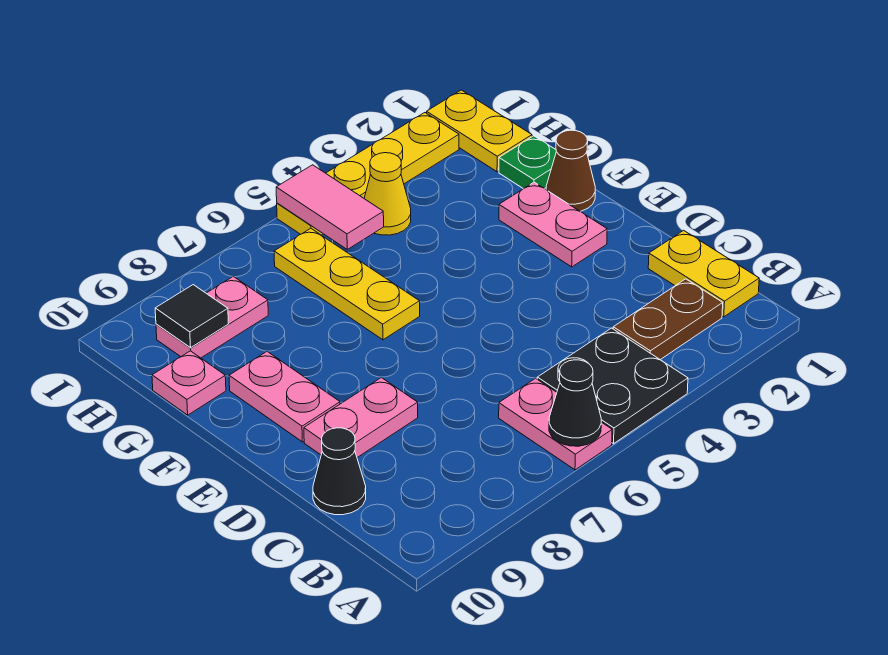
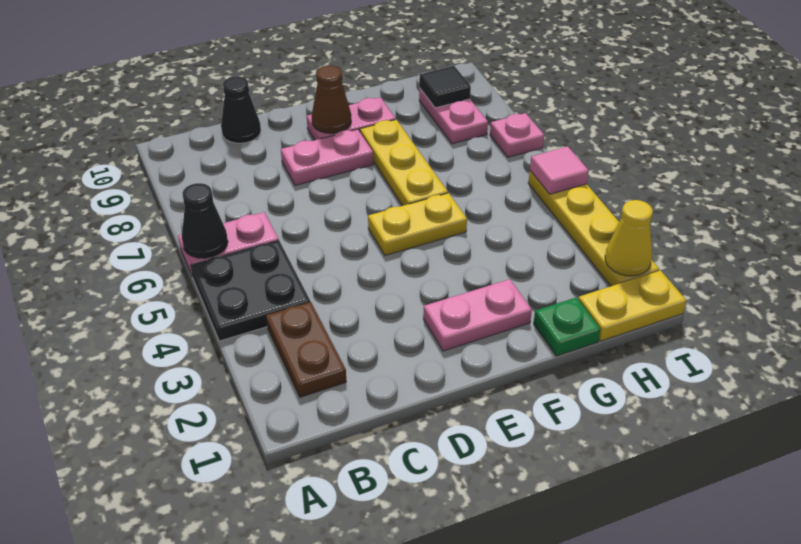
yellow 1x2 plate [648,230,759,317] -> yellow 1x2 plate moved to [368,193,467,256]
pink 1x2 plate [304,378,418,457] -> pink 1x2 plate turned to [281,129,373,186]
brown 1x1 cone [546,130,595,211] -> brown 1x1 cone moved to [312,65,351,133]
yellow 1x3 plate [274,228,420,340] -> yellow 1x3 plate turned to [360,120,448,206]
pink 1x1 plate [152,351,226,415] -> pink 1x1 plate moved to [490,113,544,157]
yellow 1x1 cone [364,153,411,235] -> yellow 1x1 cone moved to [605,200,653,276]
pink 1x2 tile [276,165,384,249] -> pink 1x1 tile [530,146,589,194]

